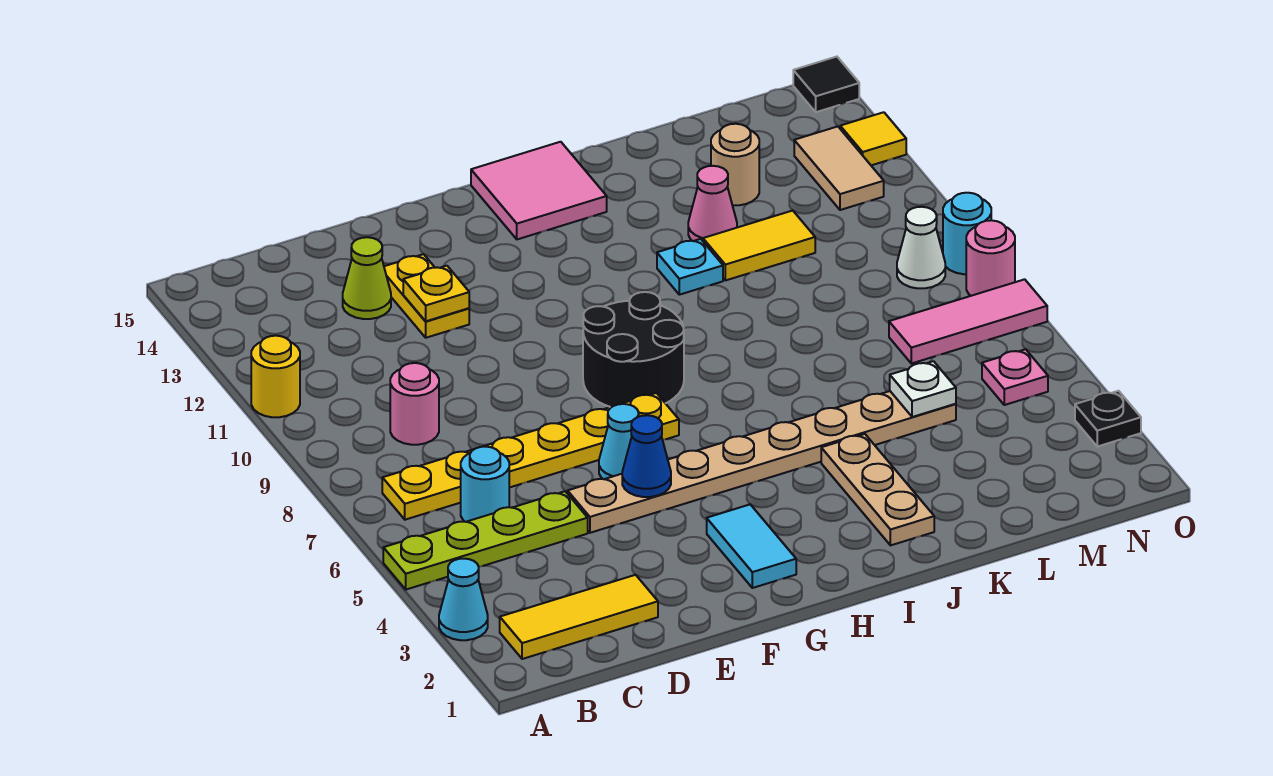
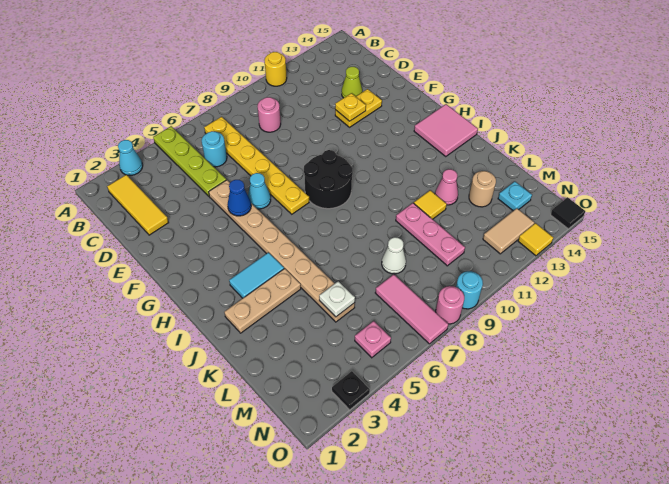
cyan 1x2 tile [707,504,796,588] -> cyan 1x2 tile moved to [229,253,284,298]
cyan 1x1 plate [657,239,723,295] -> cyan 1x1 plate moved to [498,182,532,211]
none -> pink 1x3 plate [396,203,465,266]
yellow 1x2 tile [703,211,815,280] -> yellow 1x1 tile [414,190,447,219]
white 1x1 cone [897,207,945,288] -> white 1x1 cone moved to [382,237,406,274]

